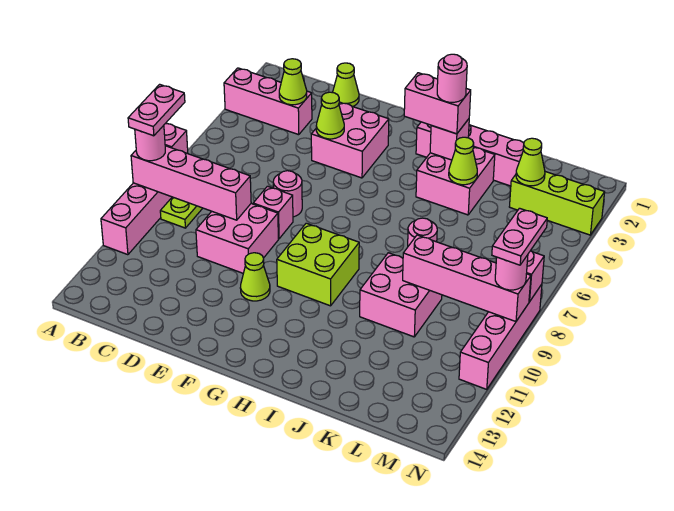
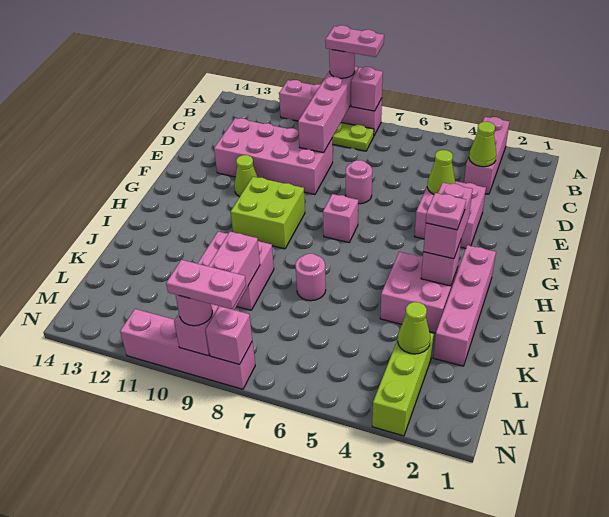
lime 1x1 cone [333,63,359,107] -> none
pink 2x2 brick [196,204,278,273] -> pink 2x4 brick [214,118,333,195]
pink 1x1 brick [253,186,293,239] -> pink 1x1 brick moved to [323,194,358,243]
pink 1x1 round brick [437,54,467,102] -> pink 1x1 plate [426,193,466,230]
lime 1x1 cone [449,137,477,185] -> none

